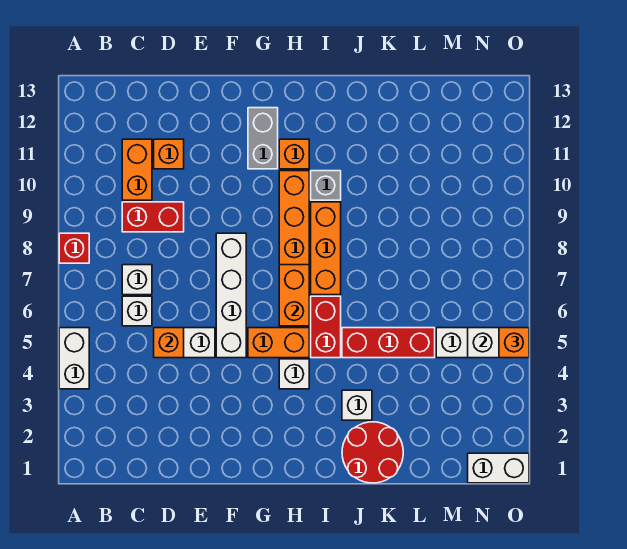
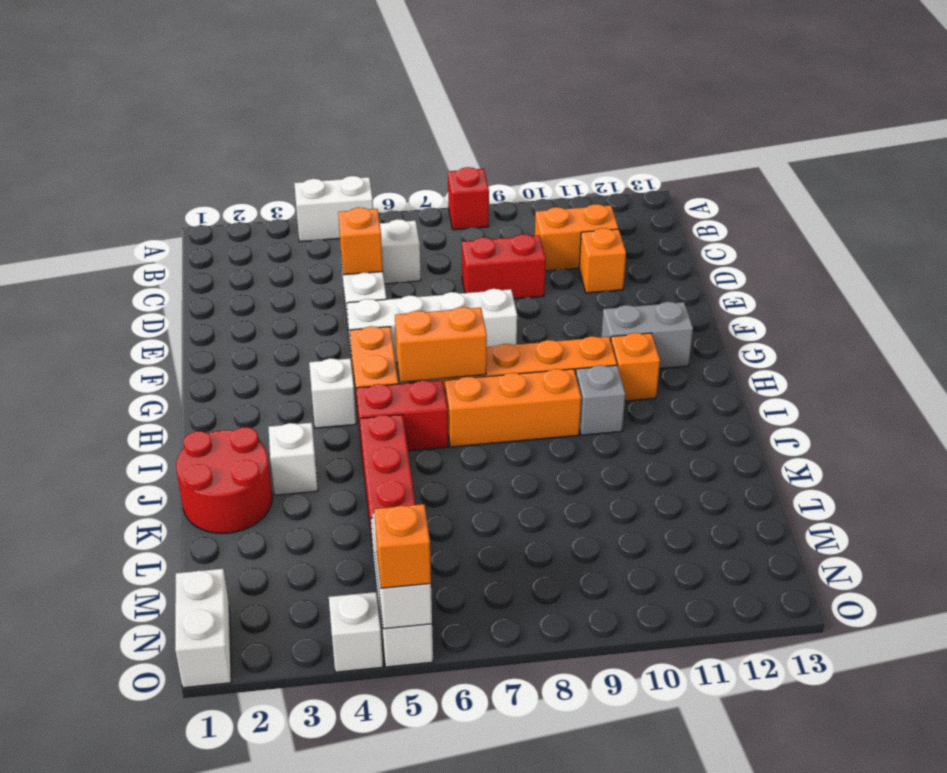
white 1x1 brick [122,265,152,295] -> white 1x1 brick moved to [329,592,383,672]
red 1x2 brick [122,202,184,232] -> red 1x2 brick turned to [462,234,546,299]

